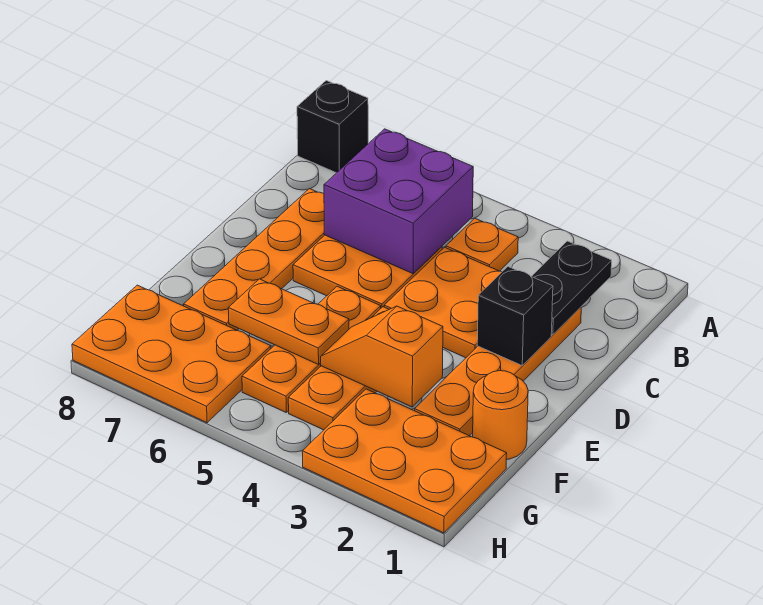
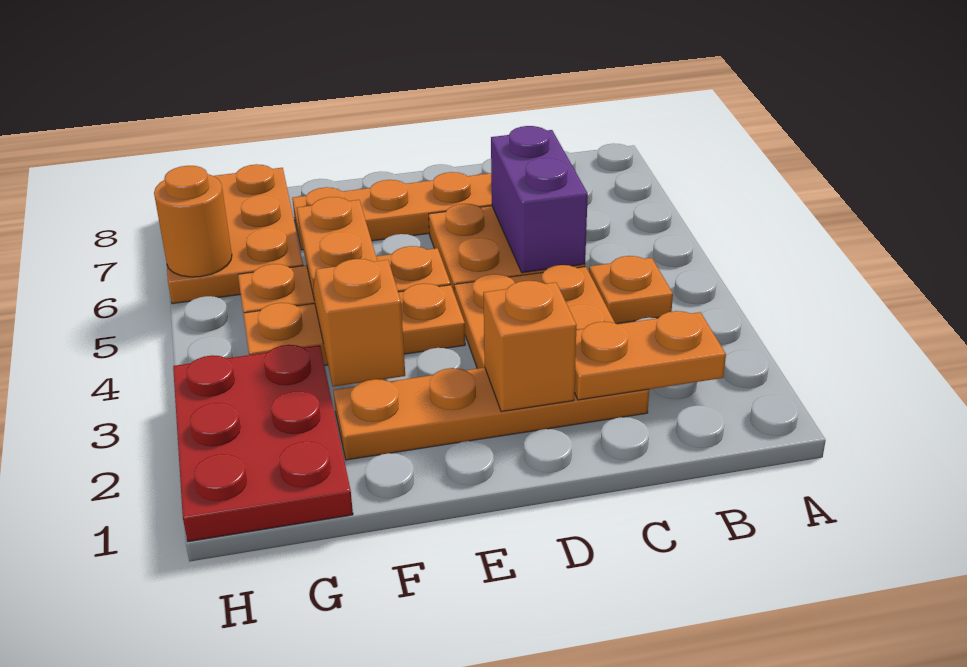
black 1x1 brick [297,81,368,173] -> none
black 1x2 plate [532,241,612,335] -> orange 1x2 plate [574,311,726,400]
purple 2x2 brick [324,129,473,274] -> purple 1x2 brick [491,126,588,273]
black 1x1 brick [477,267,553,365] -> orange 1x1 brick [483,281,577,412]
orange 1x1 round brick [473,371,528,460] -> orange 1x1 round brick moved to [154,166,232,277]
orange 2x3 plate [302,389,507,533] -> red 2x3 plate [173,345,353,542]

